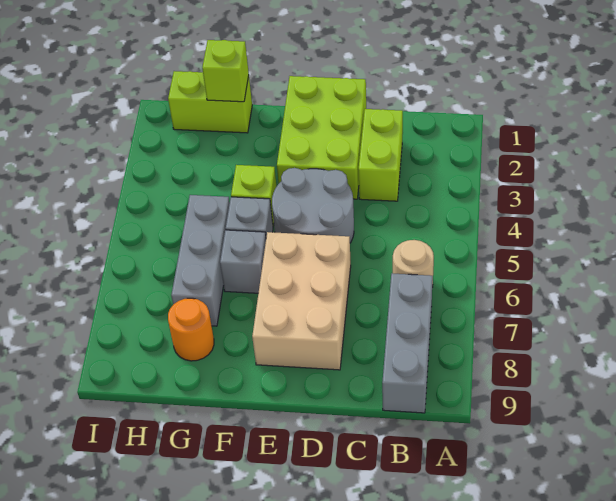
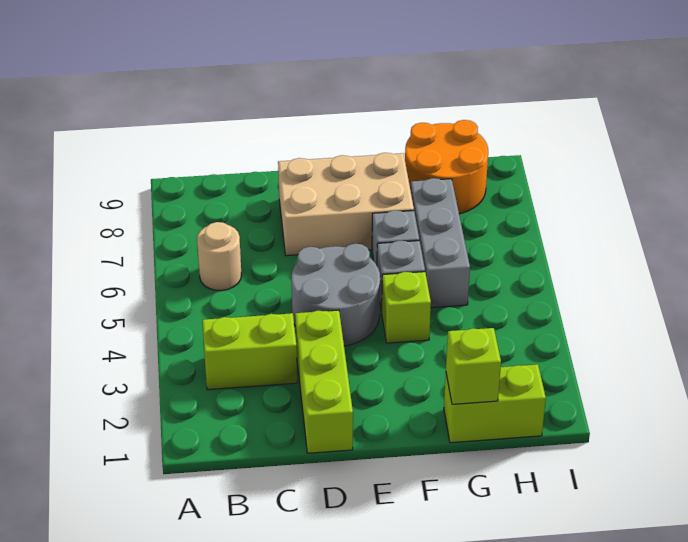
grey 1x3 brick [382,273,433,413] -> none
lime 1x2 brick [358,109,403,201] -> lime 1x2 brick turned to [202,313,297,390]
lime 2x3 brick [277,76,366,199] -> lime 1x3 brick [295,310,353,453]
tan 2x3 brick [252,232,351,370] -> tan 2x3 brick turned to [278,153,414,256]
orange 1x1 round brick [168,298,214,361] -> orange 2x2 round brick [405,120,488,214]

